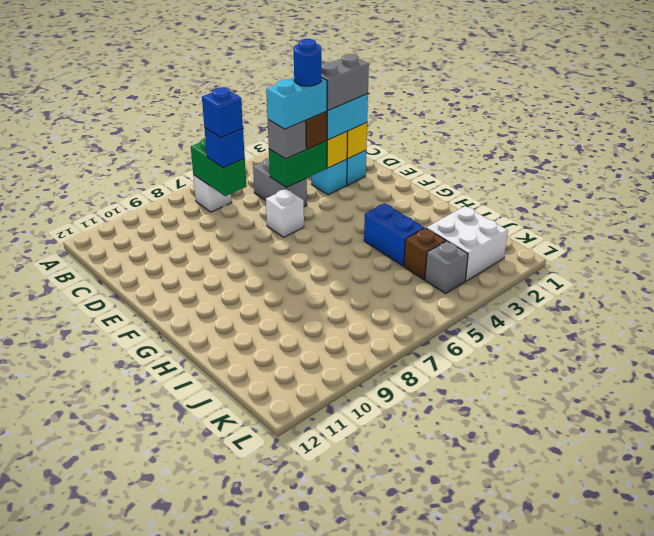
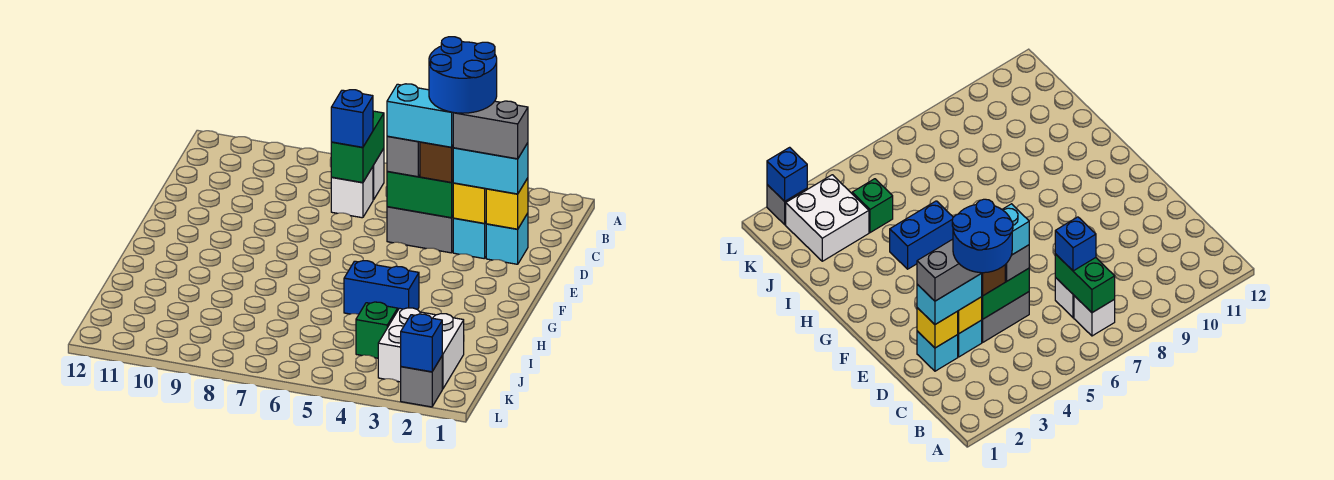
grey 1x2 brick [253,158,307,207] -> grey 1x2 brick turned to [387,207,453,253]
blue 1x1 brick [202,87,243,138] -> blue 1x1 brick moved to [401,314,442,372]
blue 1x1 round brick [294,39,321,86] -> blue 2x2 round brick [429,37,497,113]
white 1x1 brick [266,189,304,237] -> white 1x1 brick moved to [331,167,373,218]
blue 1x2 brick [364,203,424,266] -> blue 1x2 brick turned to [344,261,419,314]
brown 1x1 brick [404,228,446,279] -> green 1x1 brick [356,302,398,358]
grey 1x1 brick [425,241,468,293] -> grey 1x1 brick moved to [401,357,442,407]

